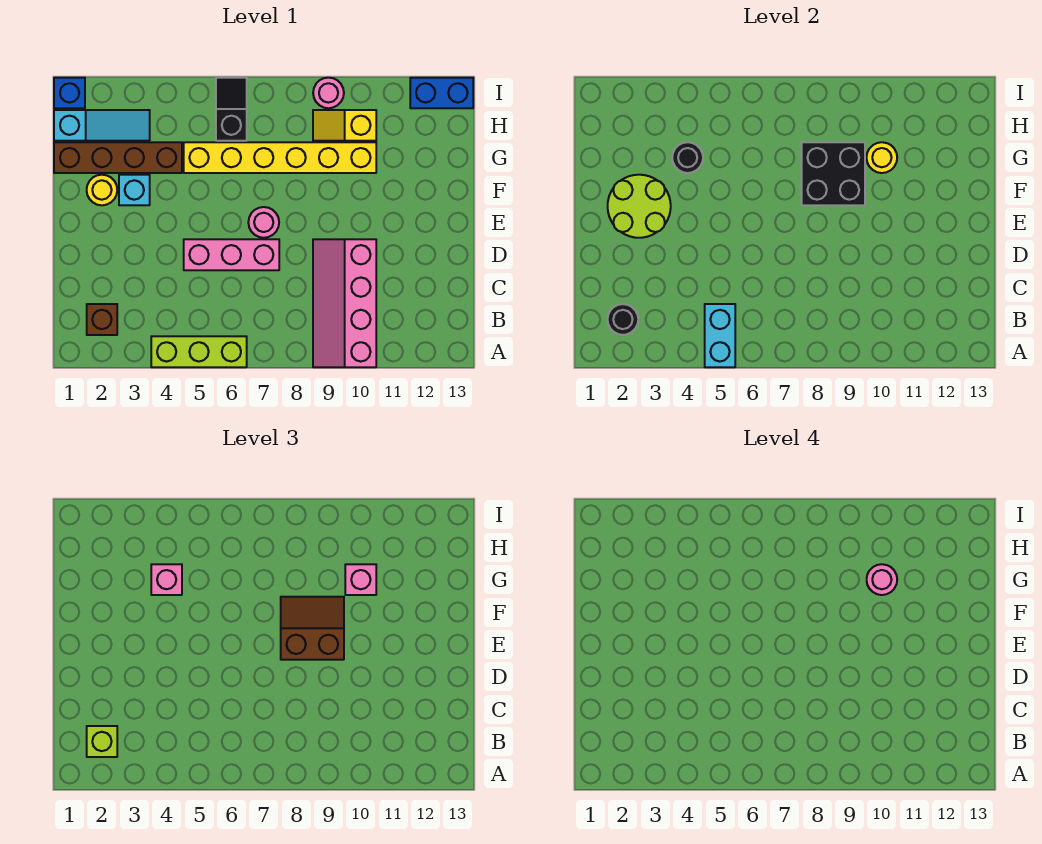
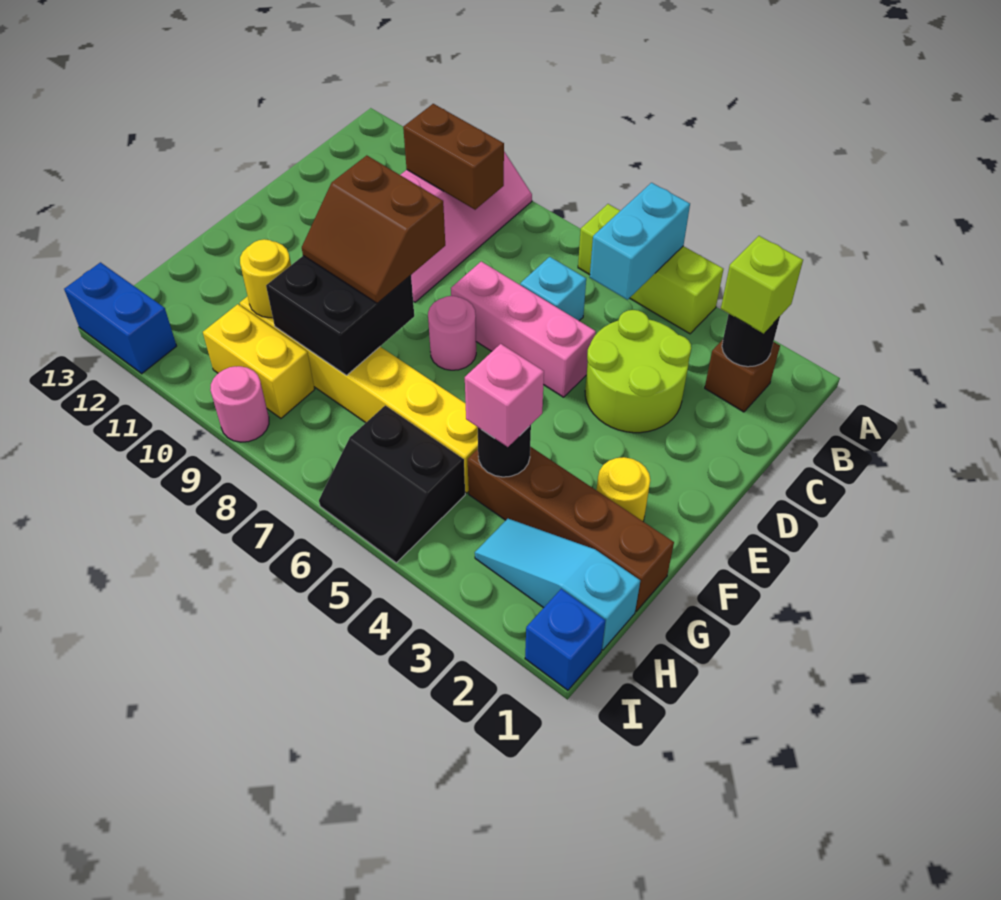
none -> brown 1x2 brick [403,104,504,210]
lime 2x2 round brick [608,175,671,238] -> lime 2x2 round brick moved to [585,310,691,433]
cyan 1x1 brick [119,175,150,205] -> cyan 1x1 brick moved to [520,257,586,321]
pink 1x1 brick [345,564,376,595] -> none
pink 1x1 round brick [867,564,897,595] -> none
black 1x2 slope [216,78,247,141] -> black 2x2 slope [319,405,465,563]
yellow 1x2 slope [313,110,376,141] -> yellow 1x2 brick [203,304,315,418]

